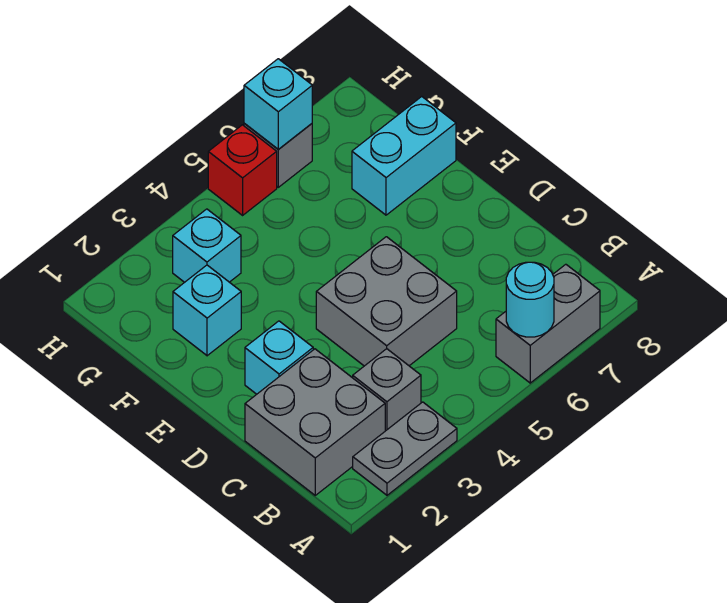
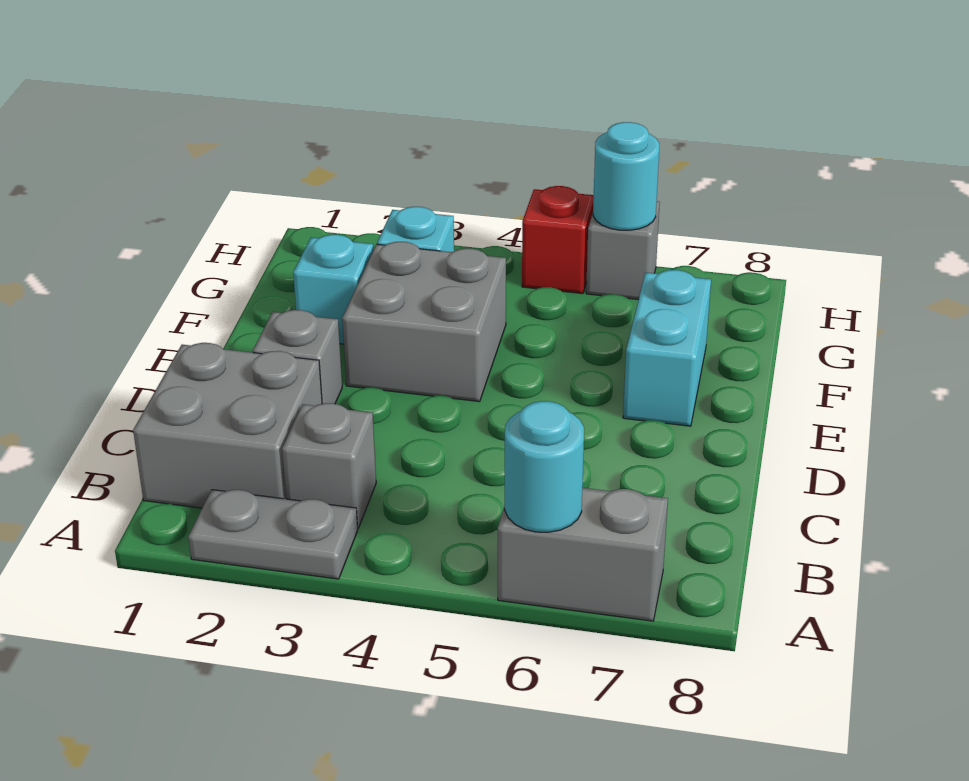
grey 2x2 brick [316,237,457,366] -> grey 2x2 brick moved to [342,242,506,402]
cyan 1x1 brick [245,321,313,394] -> grey 1x1 brick [253,310,342,404]
cyan 1x2 brick [352,97,456,215] -> cyan 1x2 brick turned to [623,270,711,426]
cyan 1x1 brick [244,59,312,149] -> cyan 1x1 round brick [593,122,659,230]

